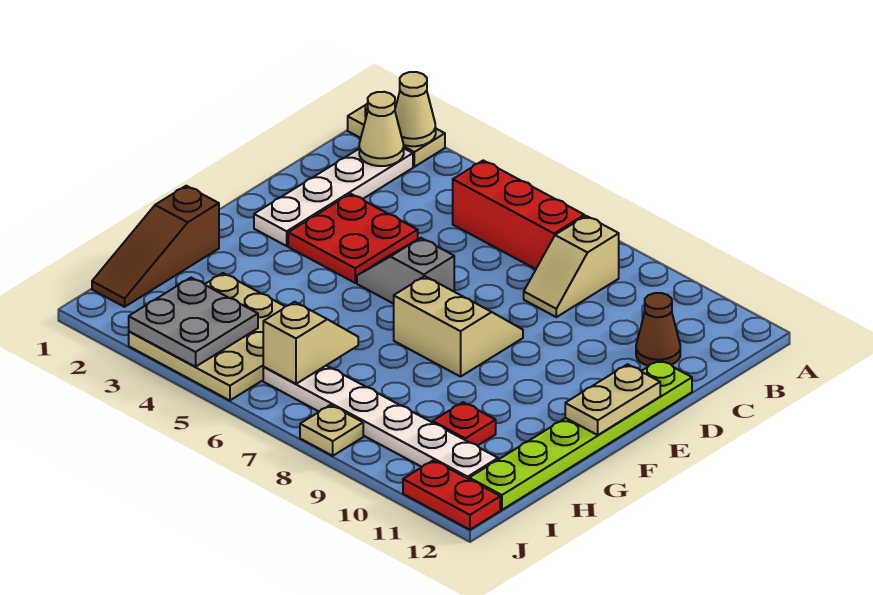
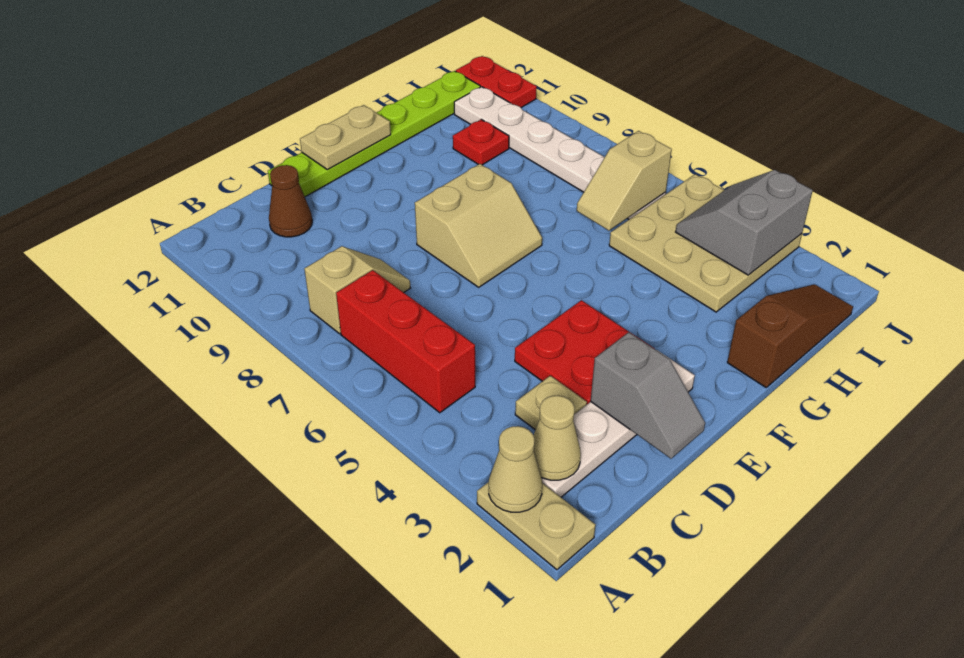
grey 1x2 slope [357,238,454,304] -> grey 1x2 slope moved to [591,332,705,459]
tan 2x2 slope [394,276,523,377] -> tan 2x2 slope turned to [415,164,542,287]
grey 2x2 plate [129,278,258,367] -> grey 2x2 slope [676,170,813,275]
tan 1x1 plate [300,405,363,456] -> tan 1x1 plate moved to [515,376,587,430]

